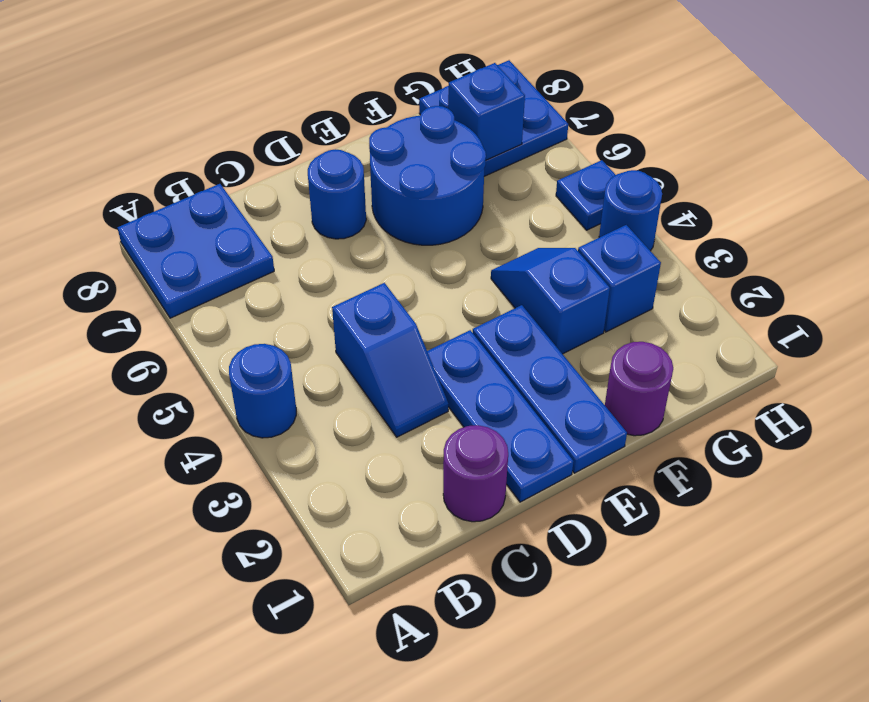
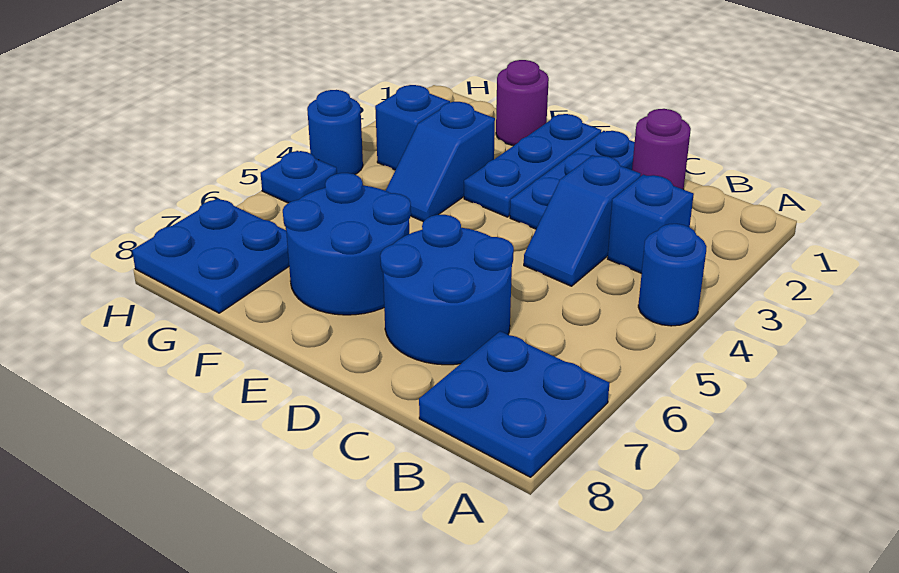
blue 1x2 slope [332,283,448,437] -> blue 1x2 slope turned to [524,155,641,286]
blue 1x1 round brick [308,149,366,239] -> blue 2x2 round brick [380,215,514,365]
blue 1x1 brick [448,63,525,160] -> blue 1x1 brick moved to [608,175,694,274]

